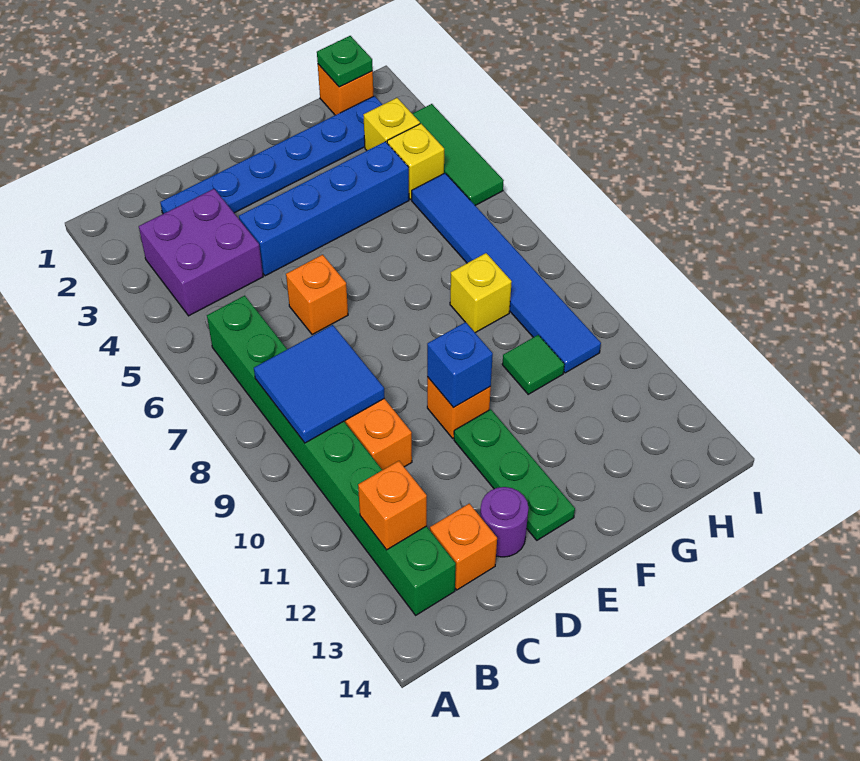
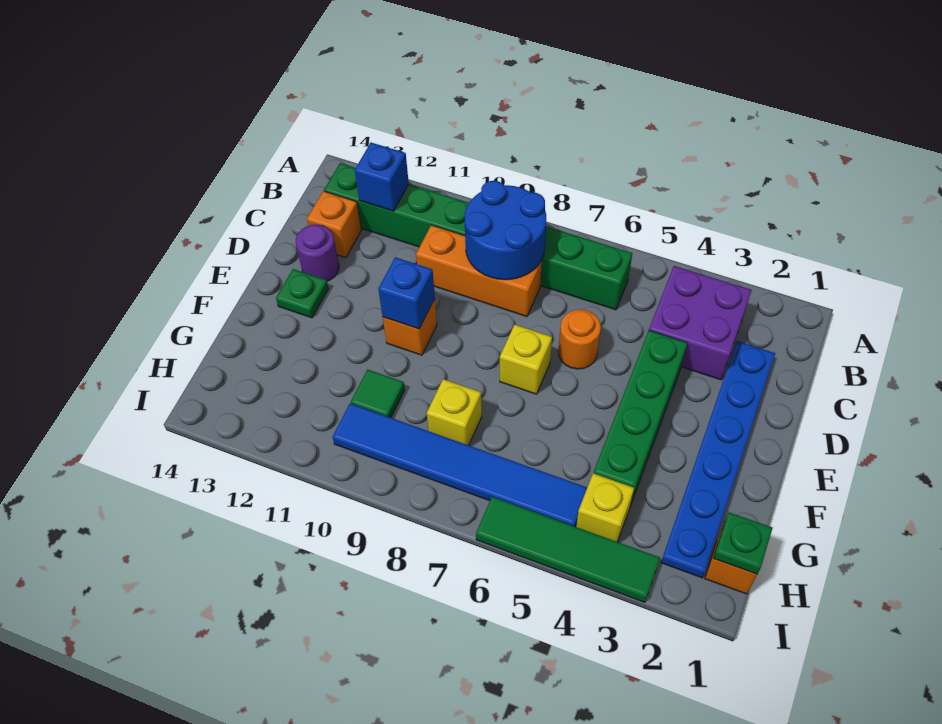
blue 2x2 tile [254,325,384,443] -> blue 2x2 round brick [465,181,546,280]
orange 1x1 brick [358,461,427,550] -> blue 1x1 brick [355,143,409,211]
blue 1x4 brick [239,142,409,276] -> green 1x4 brick [594,330,687,506]
orange 1x1 brick [286,255,348,335] -> orange 1x1 round brick [558,309,601,369]
green 1x3 plate [454,409,575,540] -> green 1x1 plate [276,269,329,318]
yellow 1x1 brick [364,98,420,150] -> yellow 1x1 brick moved to [500,325,552,394]
green 1x3 tile [412,104,504,205] -> green 1x4 tile [476,497,660,602]

